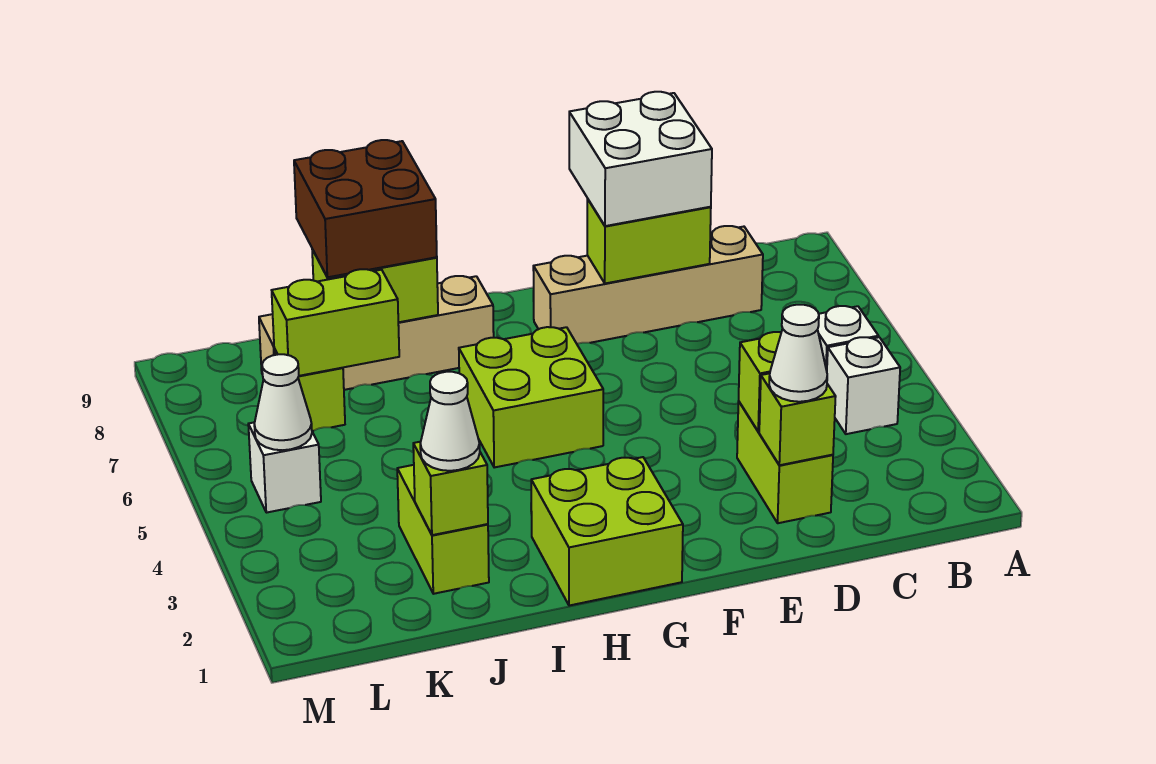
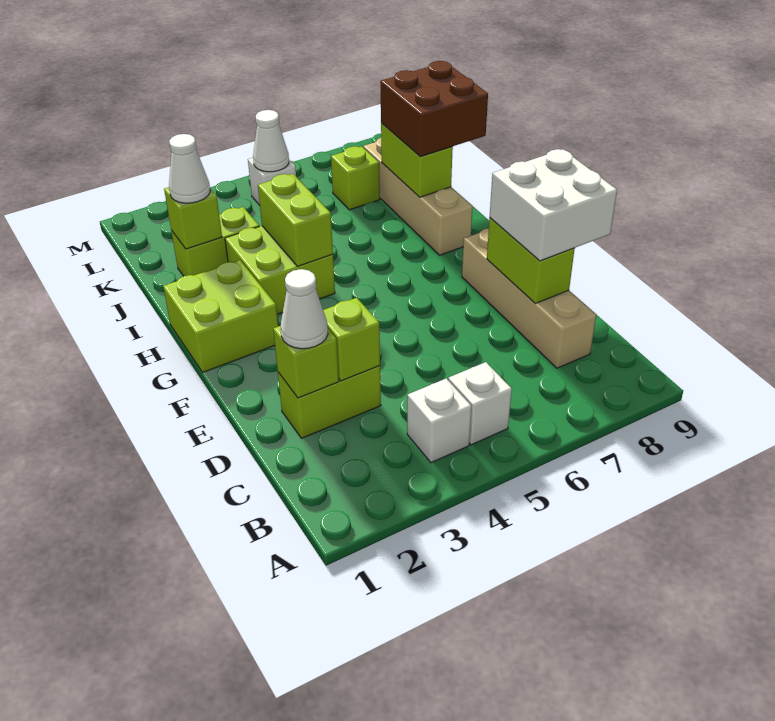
lime 2x2 brick [459,327,603,467] -> lime 2x2 brick moved to [225,226,335,314]
lime 1x2 brick [272,269,399,376] -> lime 1x2 brick moved to [258,174,333,266]

